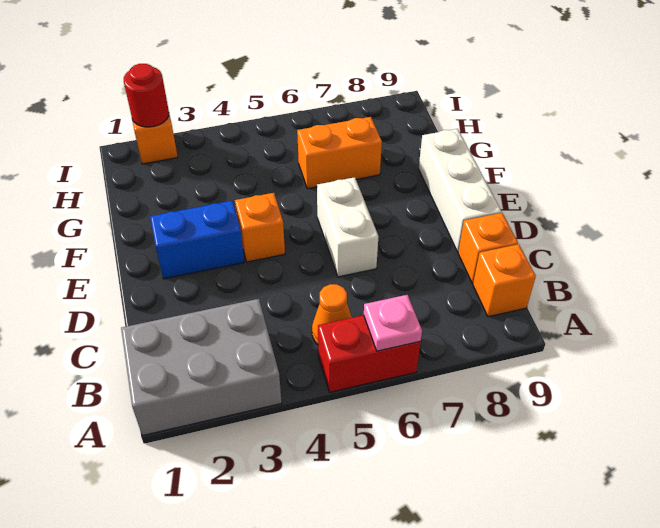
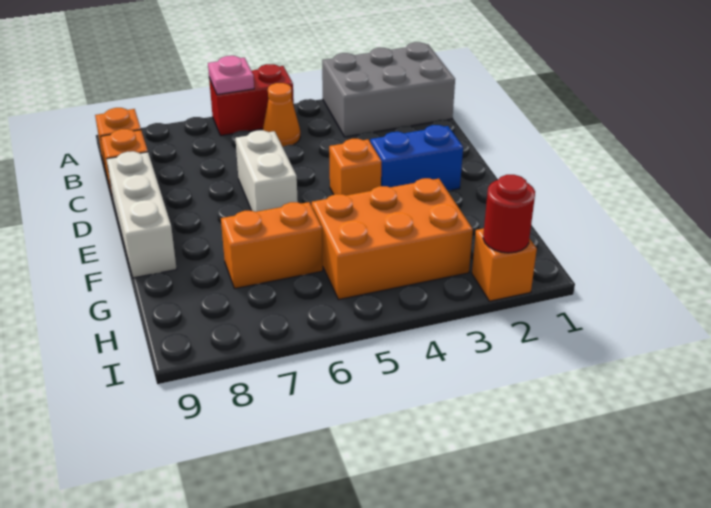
none -> orange 2x3 brick [312,178,473,300]

